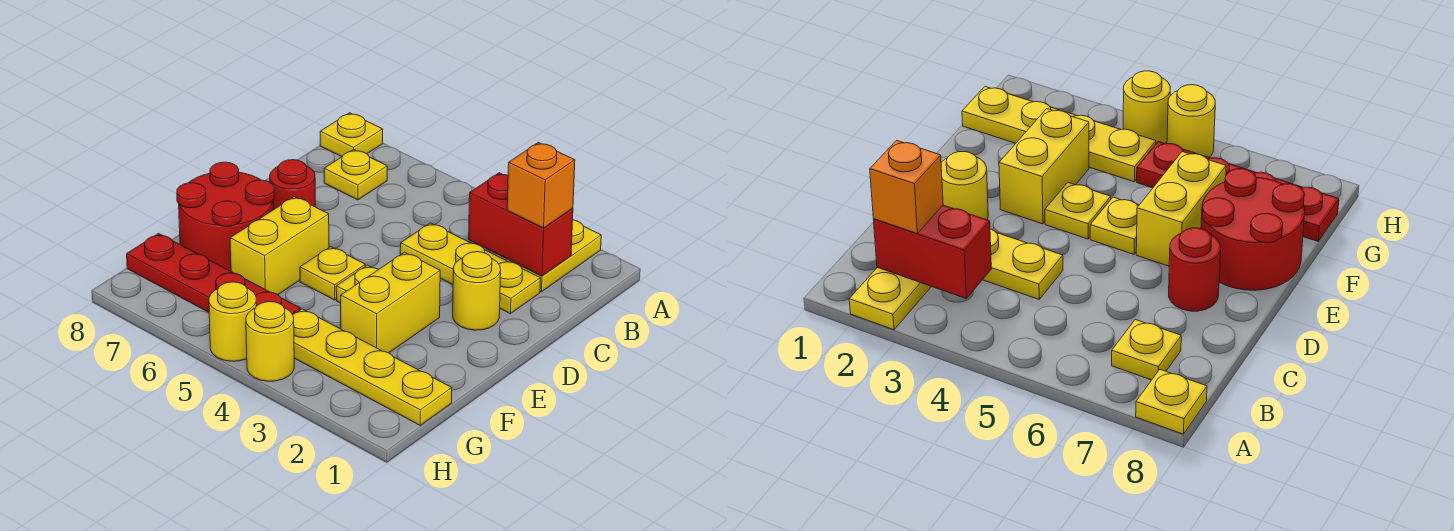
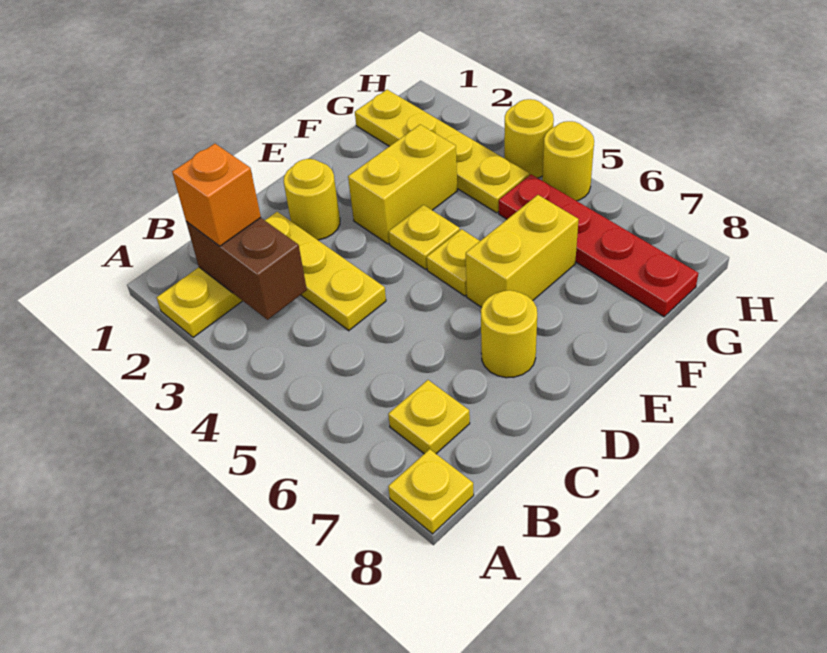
red 1x2 brick [469,173,573,276] -> brown 1x2 brick [186,218,307,320]
red 1x1 round brick [270,160,315,210] -> yellow 1x1 round brick [481,290,537,378]
red 2x2 round brick [177,162,274,271] -> none

